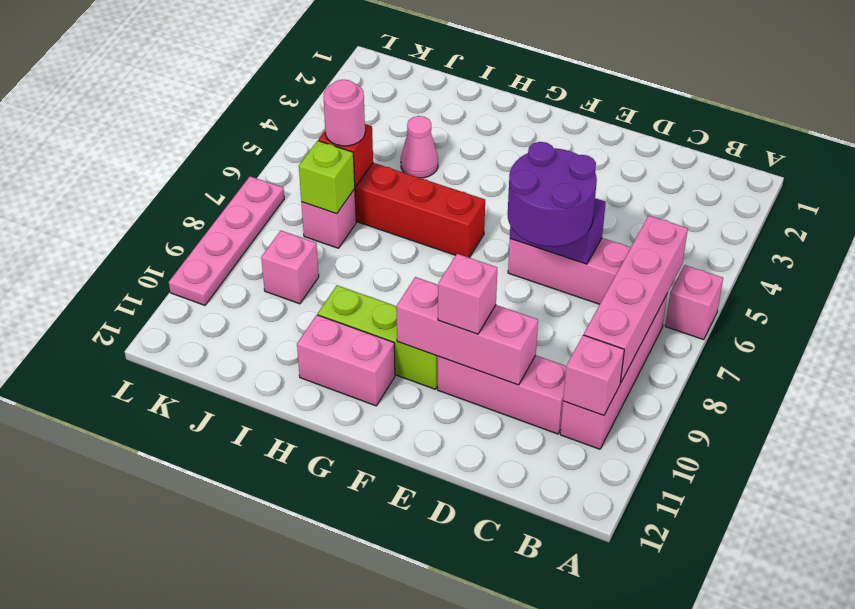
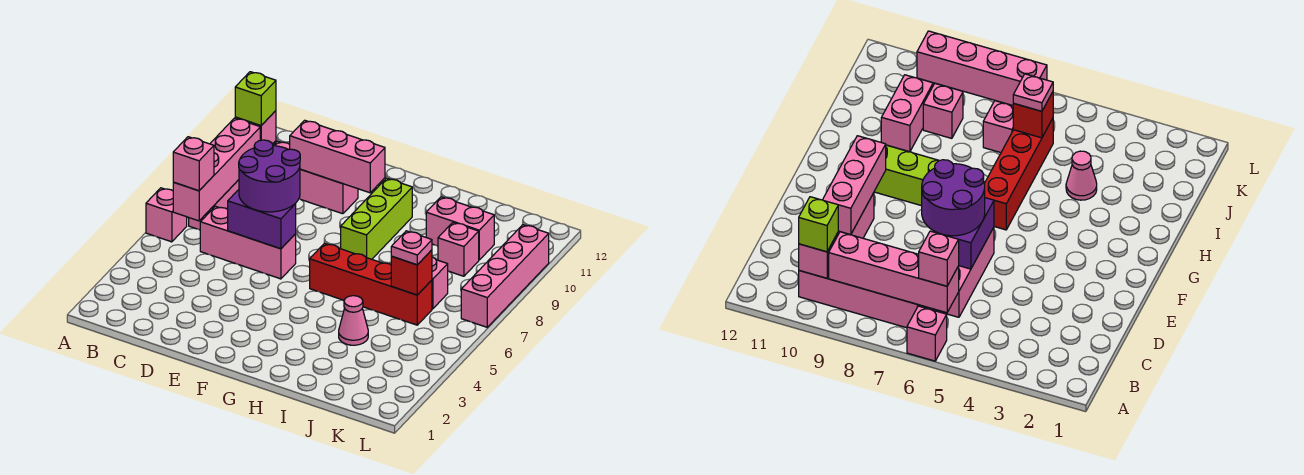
pink 1x1 brick [438,254,497,334] -> pink 1x1 brick moved to [173,137,214,191]
lime 1x3 brick [318,285,438,389] -> lime 1x3 brick turned to [341,178,412,259]
pink 1x2 brick [297,315,395,406] -> pink 1x2 brick moved to [426,197,494,260]
pink 1x1 round brick [323,80,365,146] -> pink 1x1 plate [391,231,432,265]
lime 1x1 brick [299,141,355,214] -> lime 1x1 brick moved to [235,72,276,126]
pink 1x4 plate [169,176,284,305] -> pink 1x4 brick [461,225,549,327]

